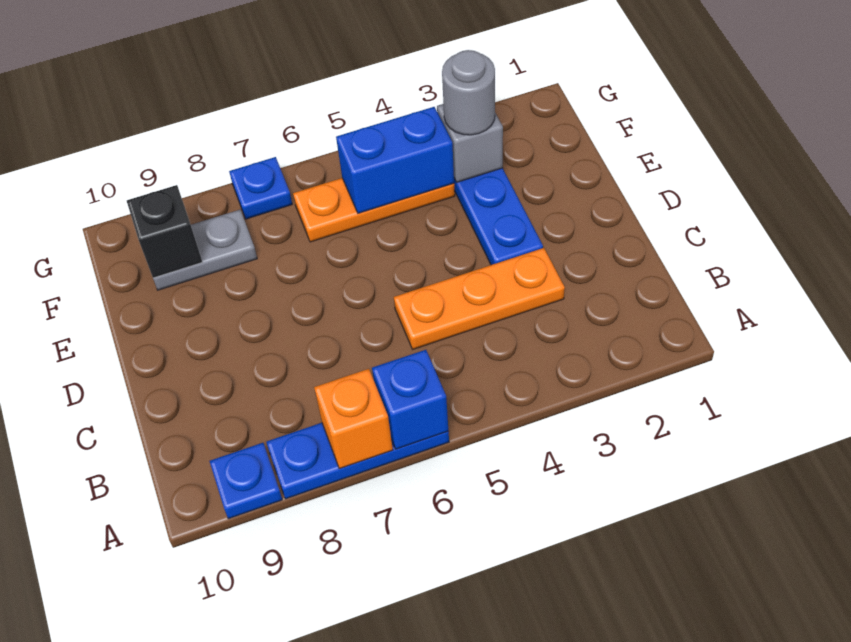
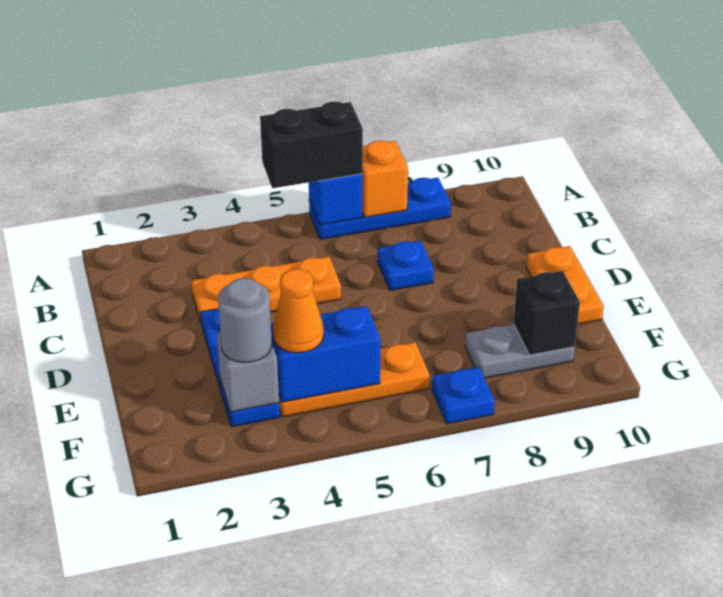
none -> black 1x2 brick [260,102,363,188]
blue 1x1 plate [210,443,282,519] -> blue 1x1 plate moved to [377,241,434,290]
none -> orange 1x2 plate [526,246,604,324]
none -> orange 1x1 cone [273,269,324,353]

